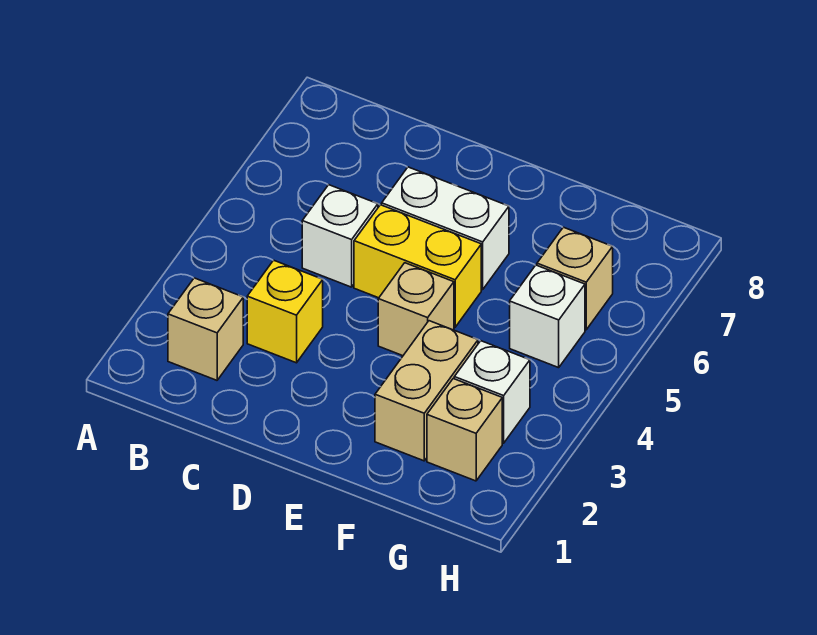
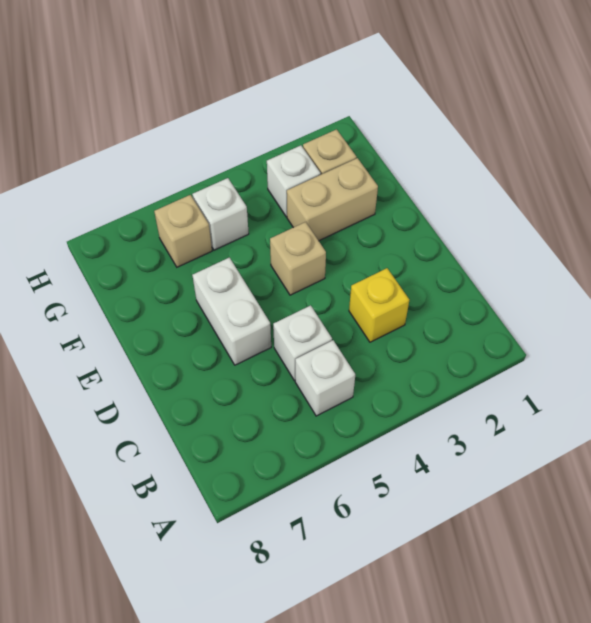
tan 1x1 brick [168,278,243,380] -> none
none -> white 1x1 brick [295,340,355,416]
yellow 1x2 brick [354,205,481,327] -> none

